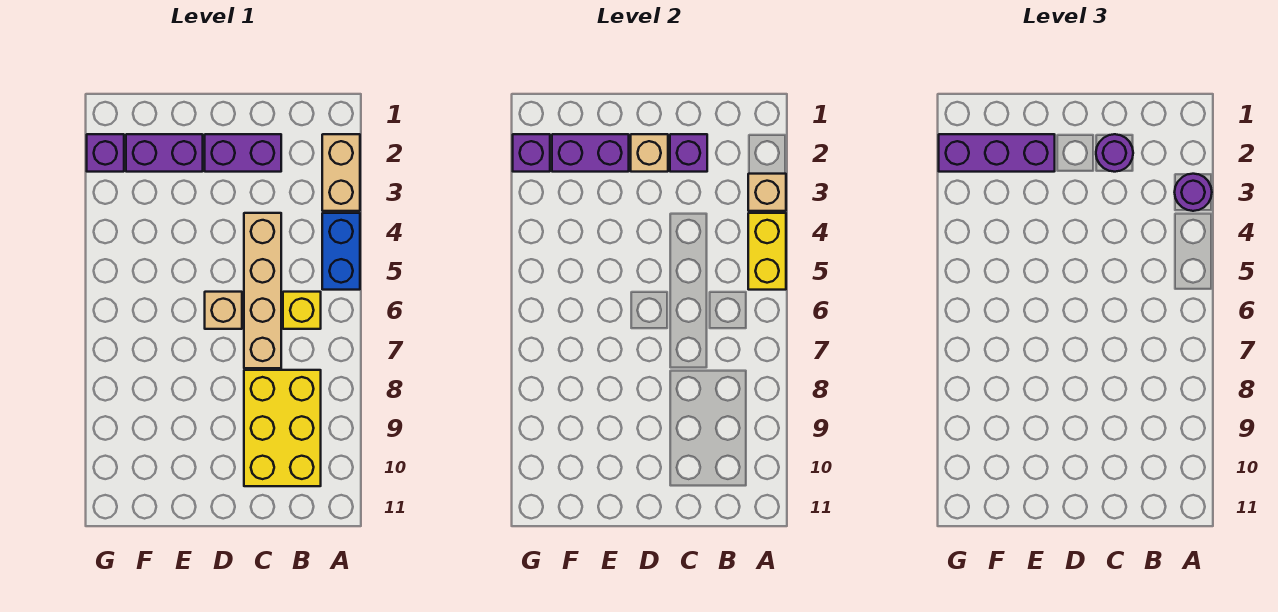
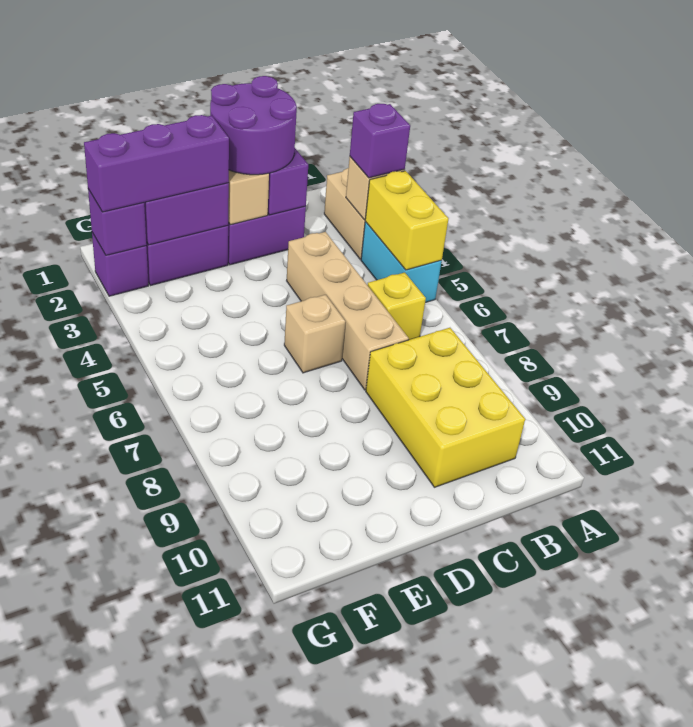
purple 1x1 round brick [1175,174,1212,211] -> purple 1x1 brick [350,104,410,178]
blue 1x2 brick [322,213,360,290] -> cyan 1x2 brick [361,222,442,302]
purple 1x1 round brick [1096,134,1133,172] -> purple 2x2 round brick [210,76,297,175]

